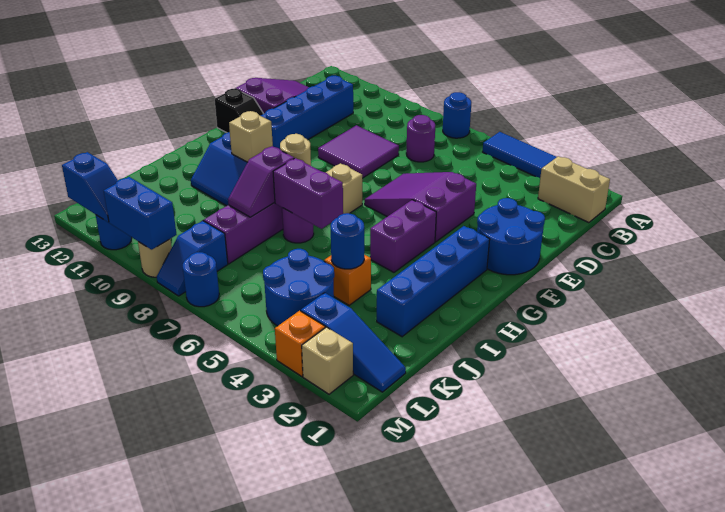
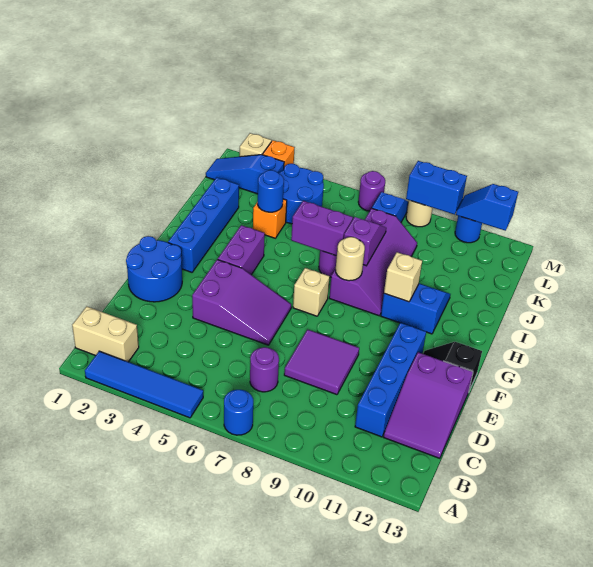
blue 1x1 round brick [183,252,219,307] -> purple 1x1 round brick [358,171,385,211]

